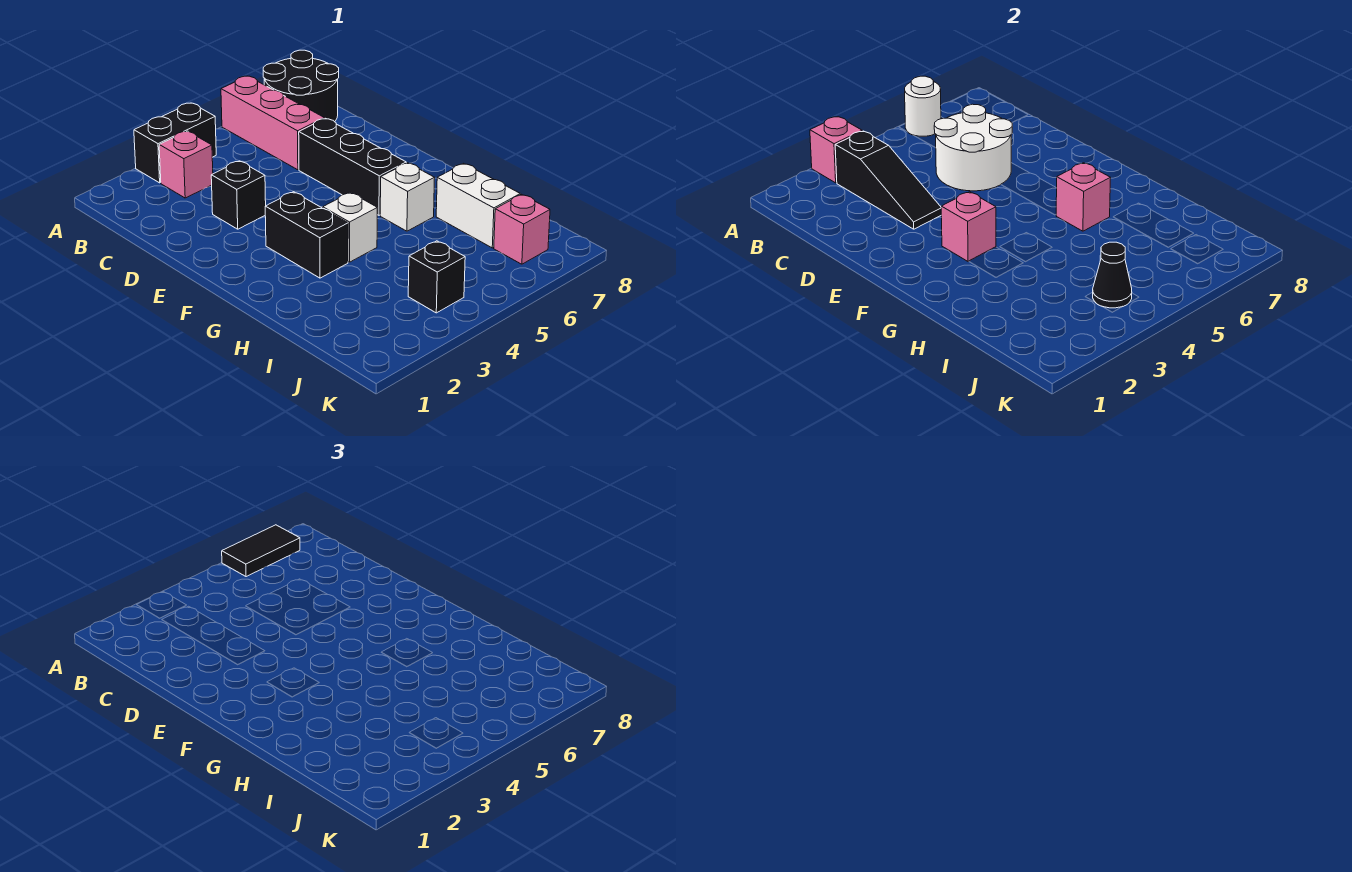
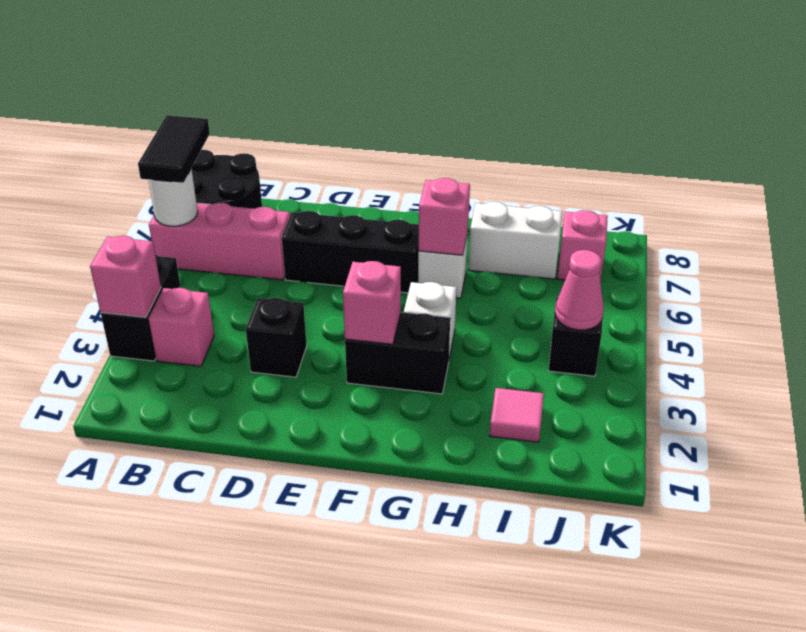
black 1x3 slope [835,131,941,229] -> none
white 2x2 round brick [934,104,1012,191] -> none
none -> pink 1x1 tile [490,388,544,442]
black 1x1 cone [1093,242,1132,308] -> pink 1x1 cone [555,250,604,330]

